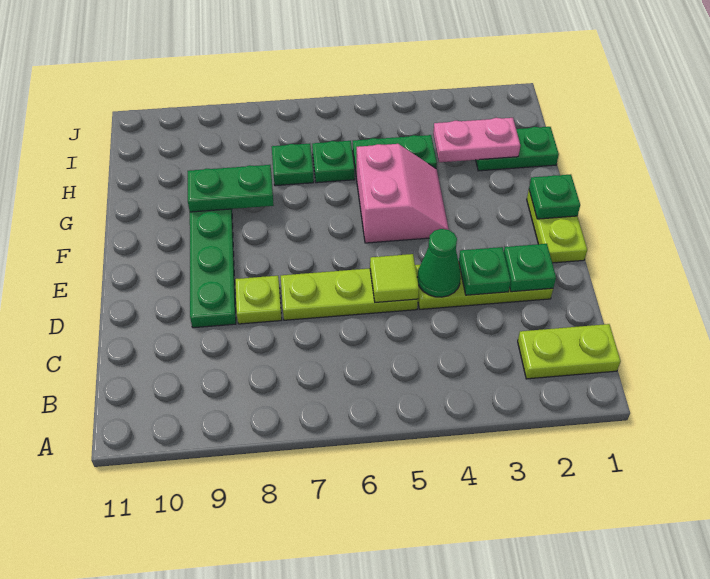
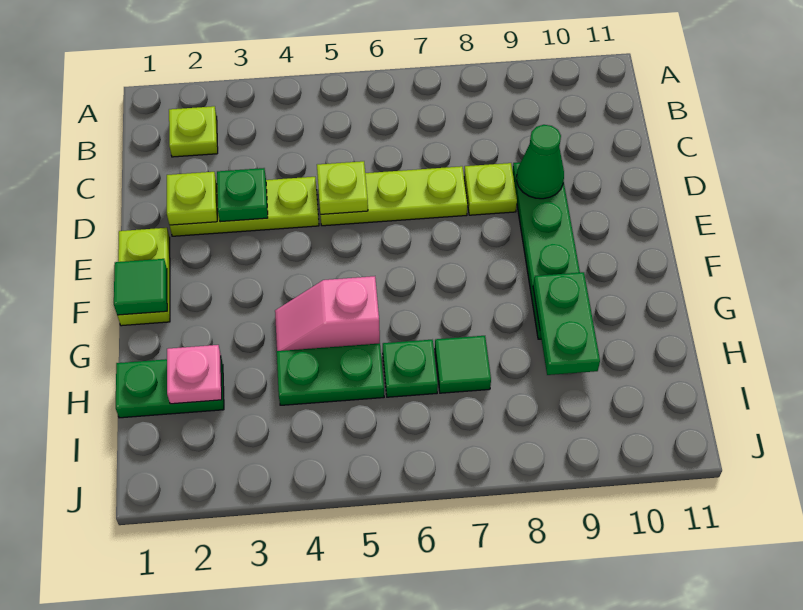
lime 1x2 plate [518,324,621,379] -> lime 1x1 plate [169,106,218,157]
green 1x1 plate [504,244,556,292] -> lime 1x1 plate [167,172,217,225]
green 1x1 cone [417,229,461,297] -> green 1x1 cone moved to [517,125,564,199]
lime 1x1 tile [370,254,419,302] -> lime 1x1 plate [317,161,368,214]
green 1x1 plate [529,174,580,219] -> green 1x1 tile [114,259,167,315]
pink 2x2 slope [357,144,449,243] -> pink 1x2 slope [275,276,380,351]
green 1x2 plate [188,165,274,212] -> green 1x2 plate turned to [533,272,600,375]
pink 1x2 plate [433,118,520,162] -> pink 1x1 plate [167,345,222,404]
green 1x1 plate [272,144,314,186] -> green 1x1 tile [435,336,491,393]

